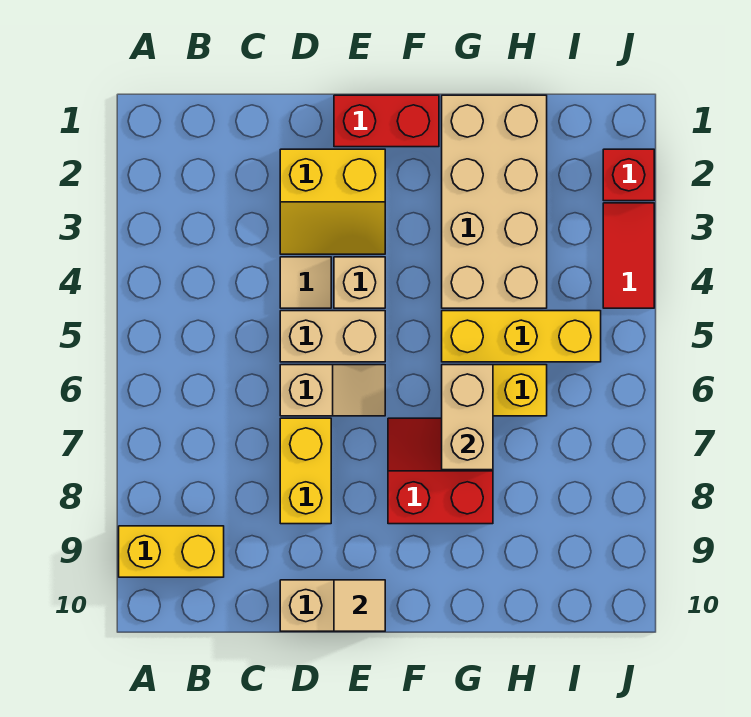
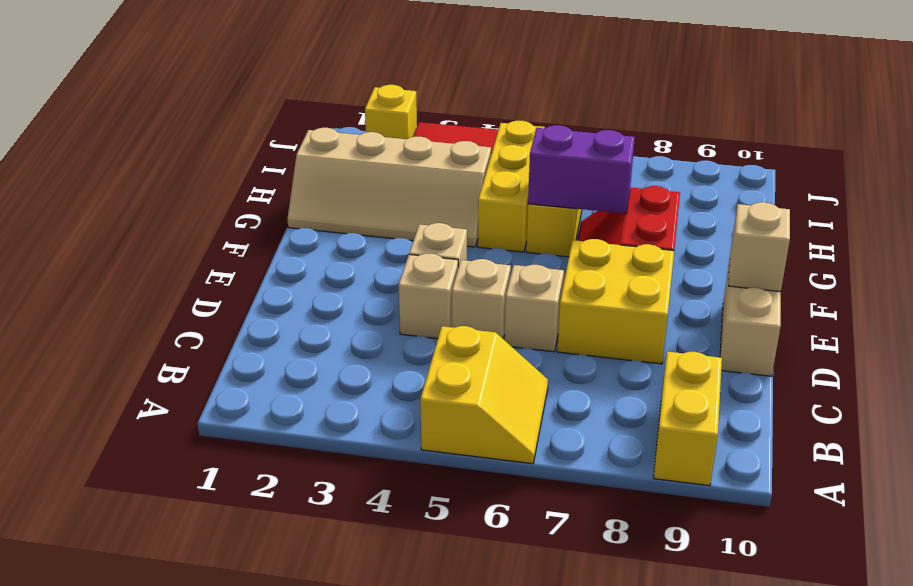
yellow 2x2 slope [280,149,385,254] -> yellow 2x2 slope moved to [420,326,548,464]
tan 1x1 tile [280,257,331,308] -> tan 1x1 brick [399,254,458,339]
tan 1x2 brick [280,311,385,362] -> tan 1x1 brick [452,259,511,339]
yellow 1x2 brick [280,418,331,524] -> yellow 2x2 brick [557,239,674,364]
red 1x2 brick [334,95,439,147] -> none
tan 1x1 tile [334,580,385,631] -> tan 1x1 brick [728,202,790,292]
tan 2x4 brick [442,95,547,308] -> tan 2x4 slope [287,128,491,247]
tan 1x2 brick [442,365,493,470] -> purple 1x2 brick [528,125,635,214]
red 1x1 brick [603,149,654,201] -> yellow 1x1 brick [365,85,417,139]

